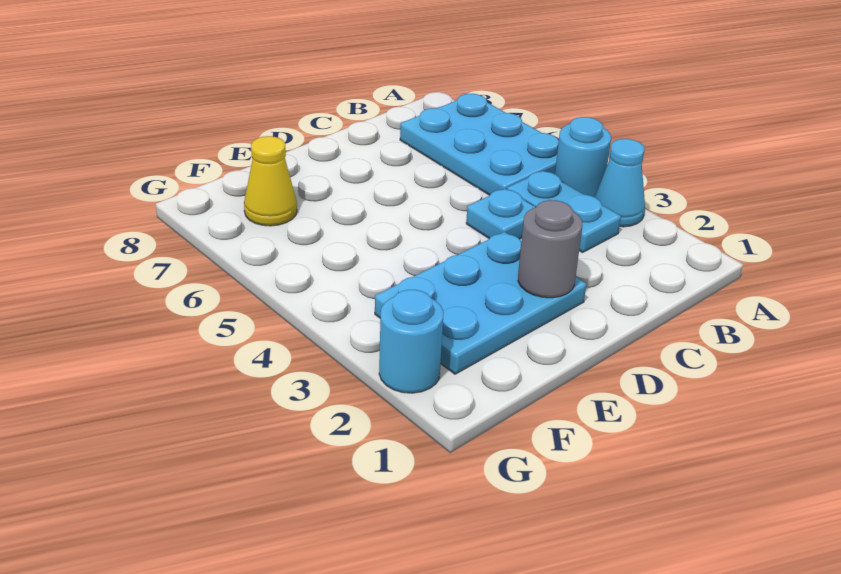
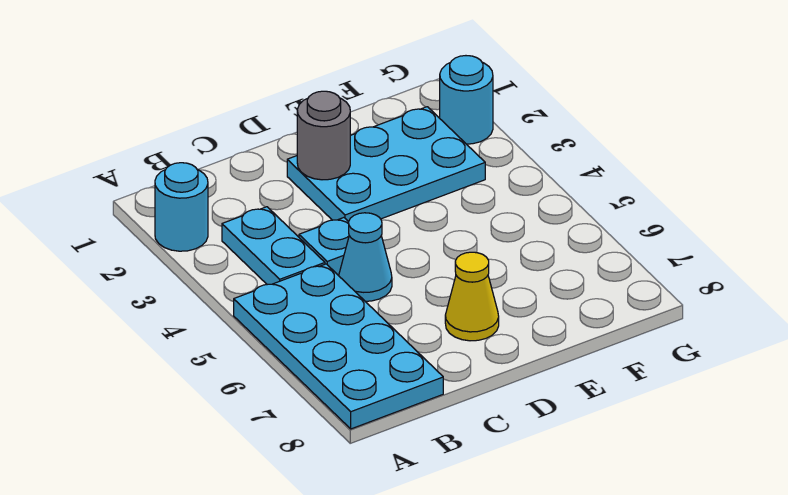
cyan 1x1 cone [595,139,645,227] -> cyan 1x1 cone moved to [339,213,392,301]
cyan 1x1 round brick [555,117,611,197] -> cyan 1x1 round brick moved to [155,163,208,251]
cyan 2x3 plate [400,94,559,195] -> cyan 2x4 plate [234,264,443,429]
yellow 1x1 cone [244,136,297,226] -> yellow 1x1 cone moved to [445,252,499,341]

